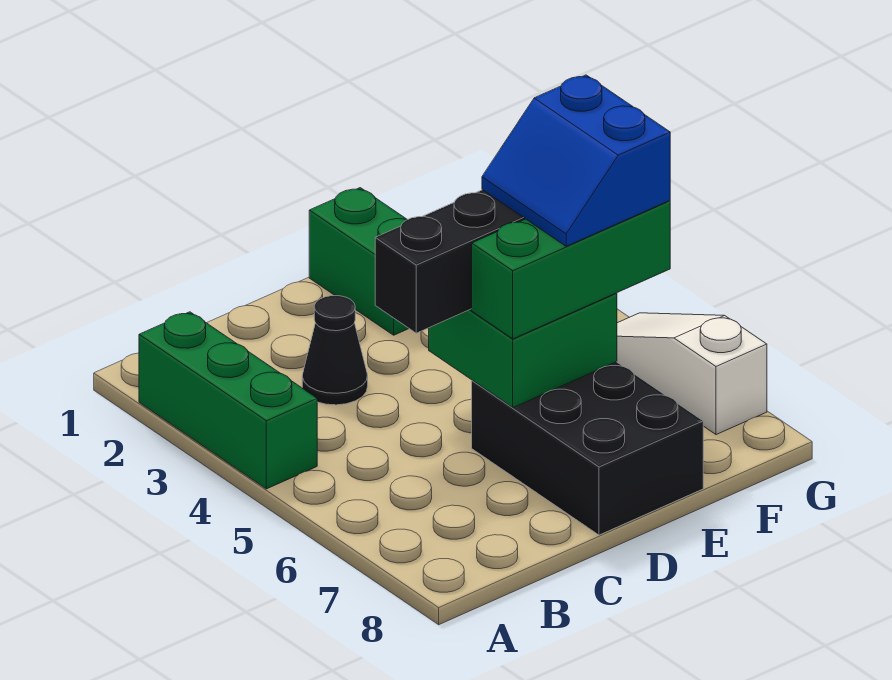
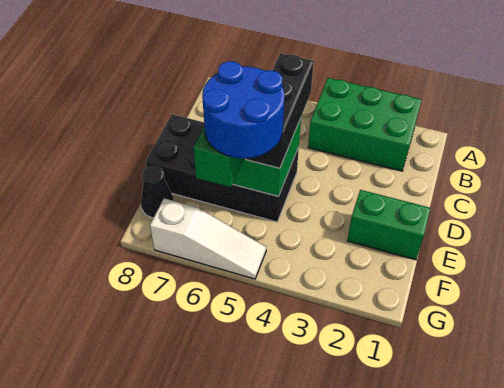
green 1x3 brick [139,312,317,489] -> green 2x3 brick [308,78,421,171]
black 1x1 cone [302,296,368,405] -> black 1x1 cone moved to [141,166,174,218]
black 2x3 brick [472,362,703,535] -> black 2x4 brick [146,114,299,222]
blue 2x2 slope [482,75,670,246] -> blue 2x2 round brick [202,61,284,158]

